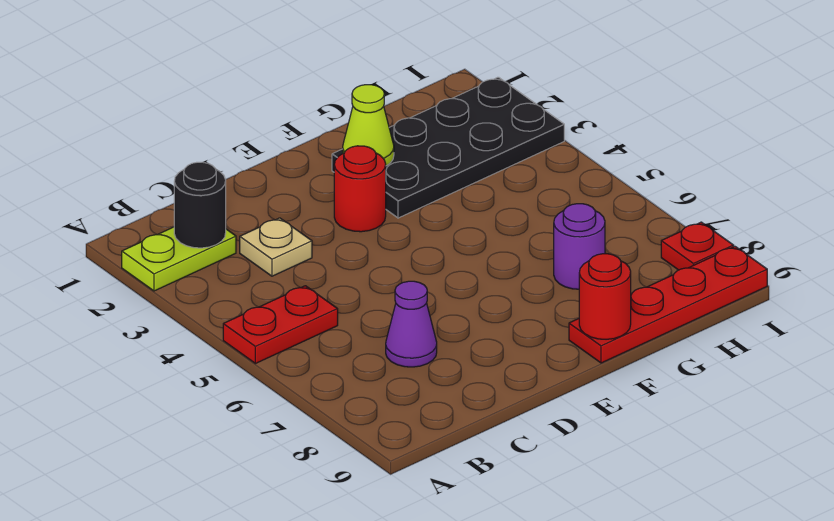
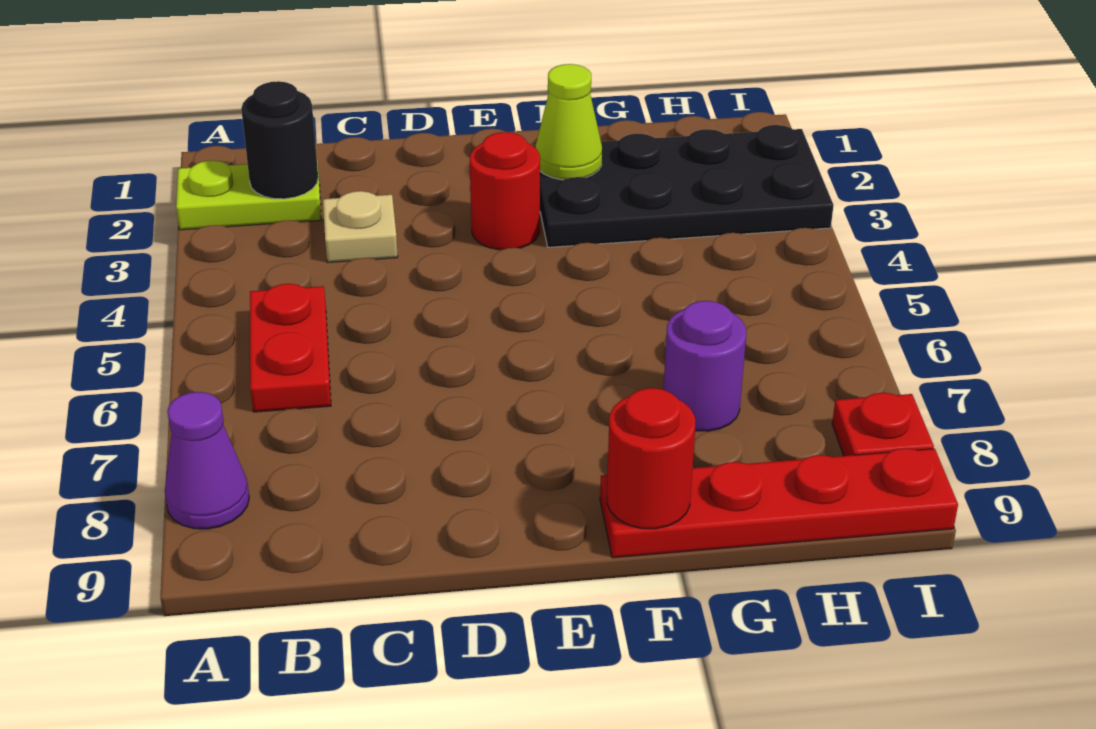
red 1x2 plate [223,286,338,364] -> red 1x2 plate turned to [250,284,331,412]
purple 1x1 cone [386,281,437,367] -> purple 1x1 cone moved to [165,392,249,529]

